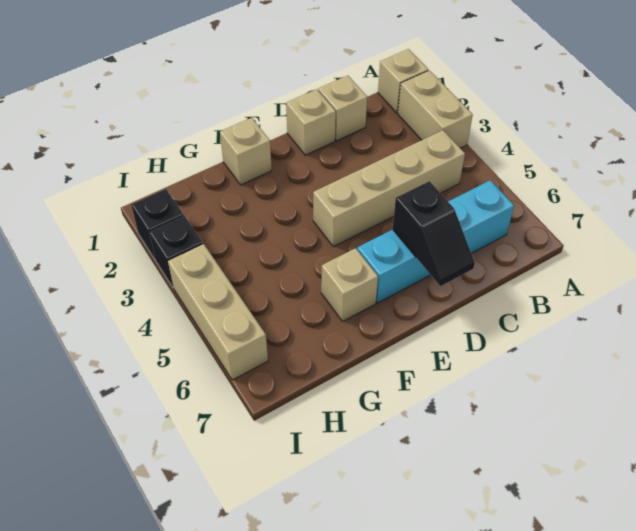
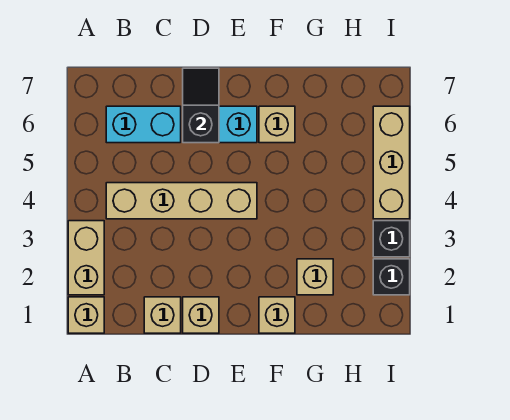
none -> tan 1x1 brick [297,259,333,295]

